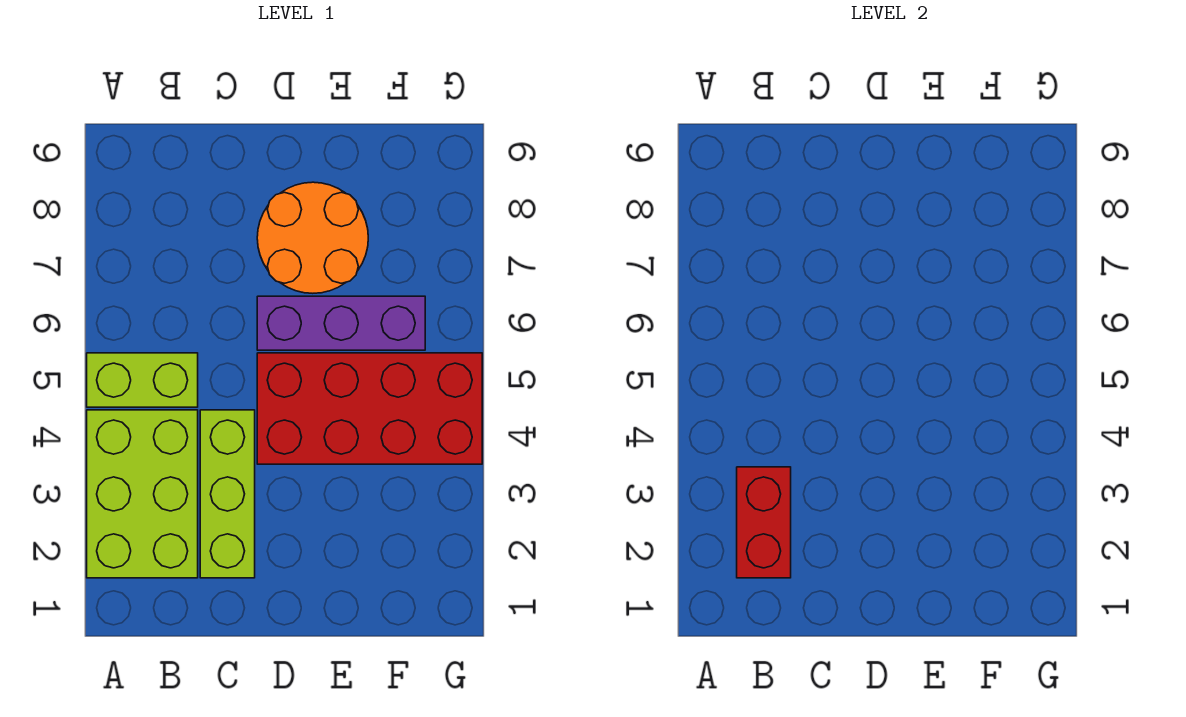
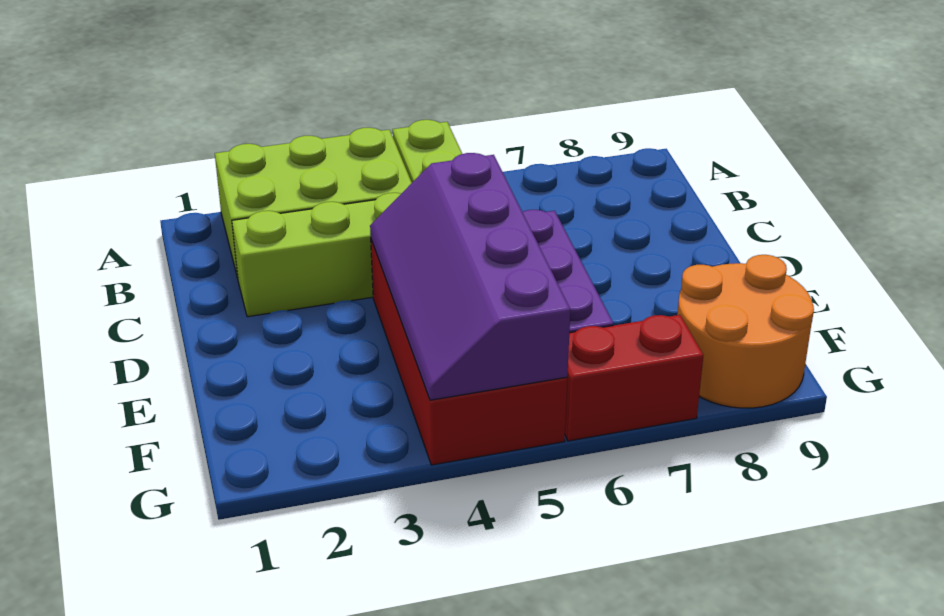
red 1x2 brick [737,467,791,578] -> red 1x2 brick moved to [565,315,704,441]
none -> purple 2x4 slope [370,153,570,400]
orange 2x2 round brick [257,182,368,293] -> orange 2x2 round brick moved to [677,255,814,408]

